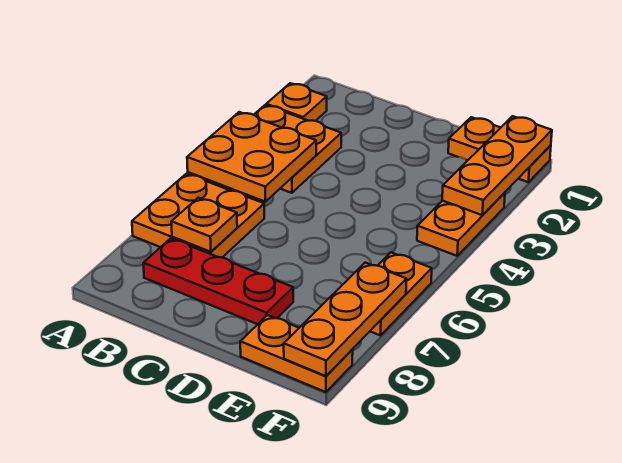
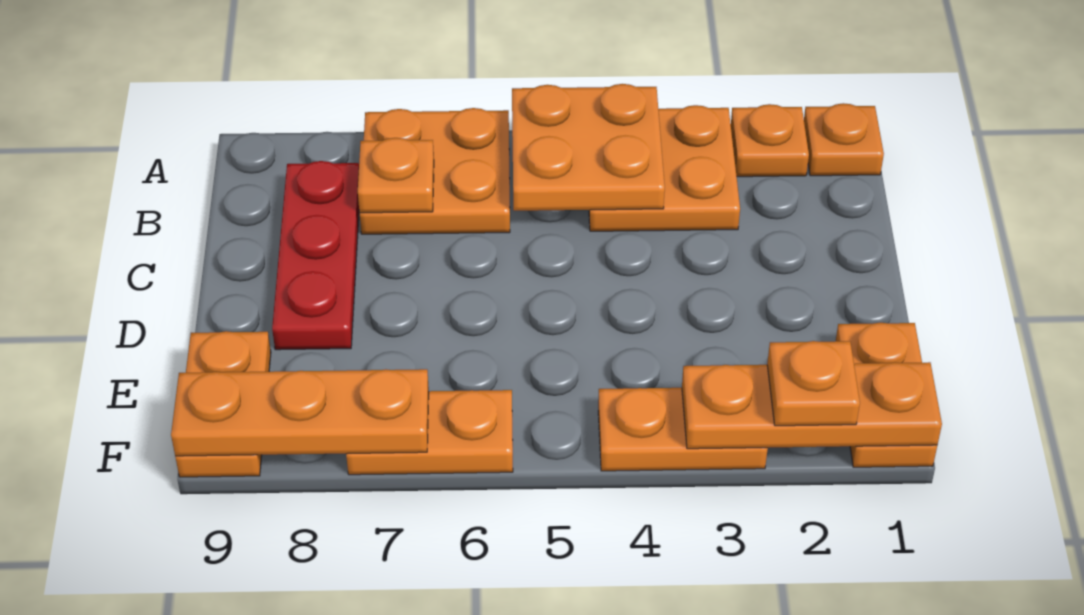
none -> orange 1x1 plate [804,103,884,176]
none -> orange 1x1 plate [767,341,860,426]

